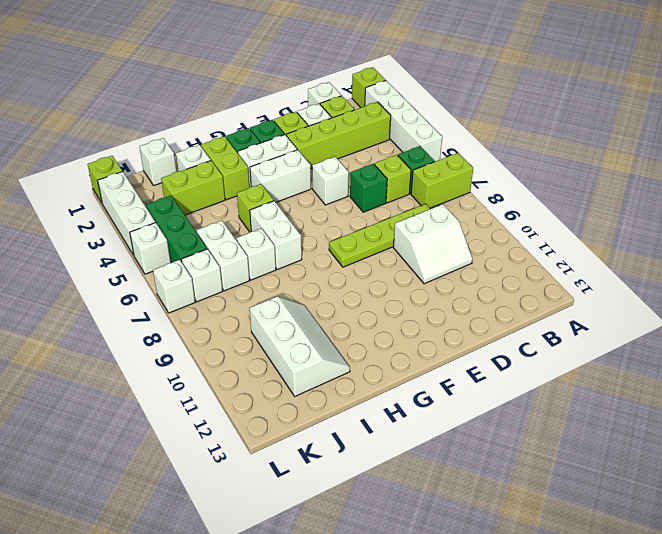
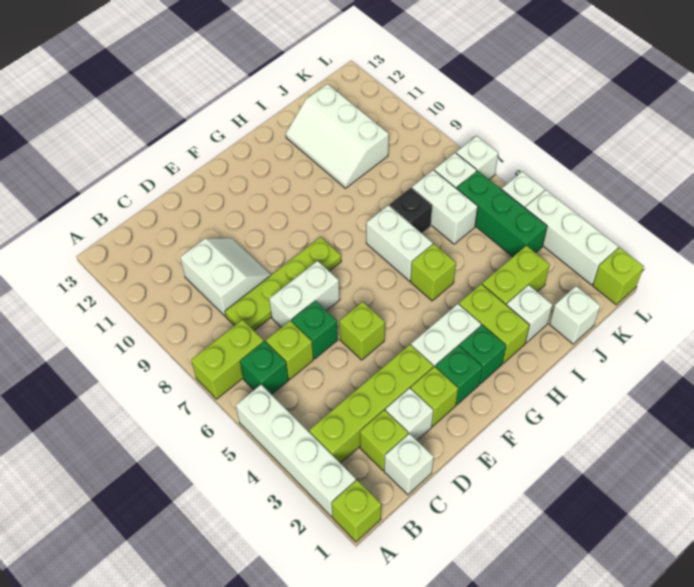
white 2x2 slope [393,204,473,284] -> white 2x2 slope turned to [180,238,271,316]
white 1x1 brick [312,157,349,205] -> lime 1x1 brick [339,302,385,360]
white 1x2 brick [250,150,311,202] -> white 1x2 brick moved to [269,261,340,327]
white 1x1 brick [236,228,276,280] -> black 1x1 brick [389,188,432,233]

